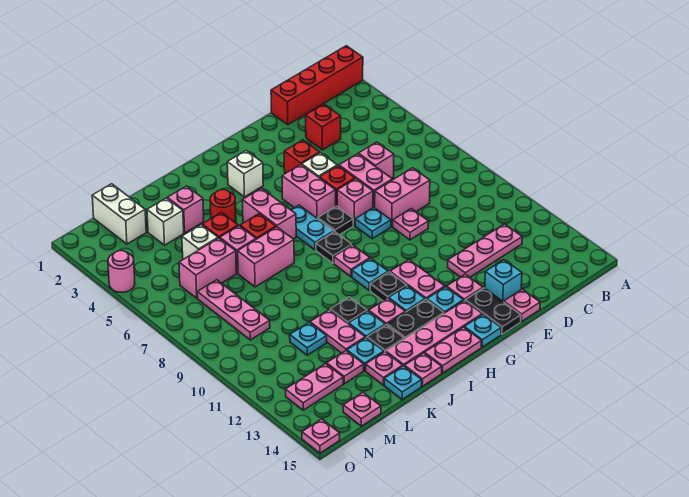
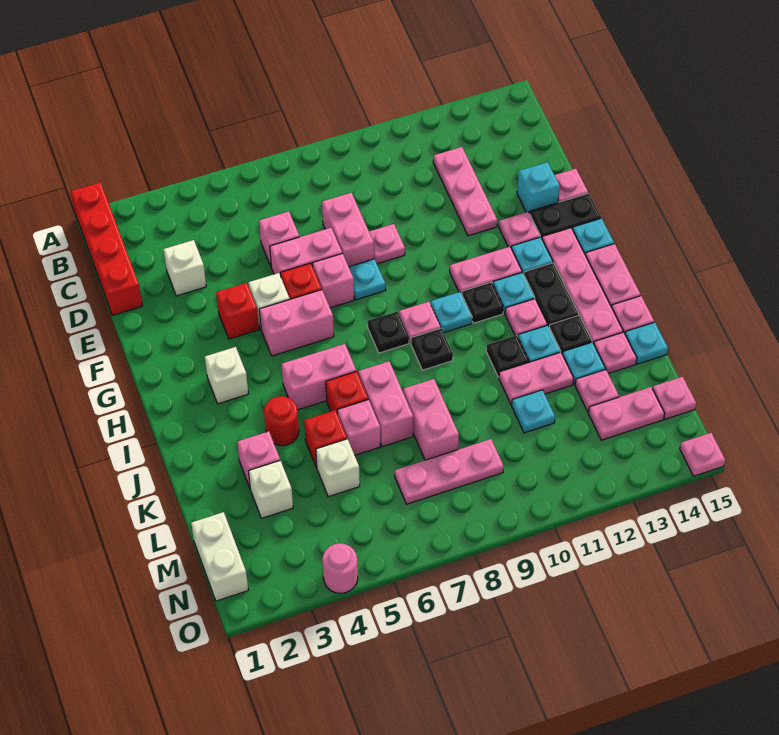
red 1x1 brick [306,104,341,150] -> white 1x1 brick [163,240,206,296]
black 1x1 plate [318,206,353,235] -> black 1x1 plate moved to [411,328,453,370]
cyan 1x2 plate [292,205,334,250] -> none
pink 1x2 brick [179,238,236,298] -> pink 1x2 brick moved to [403,379,459,460]
white 1x2 brick [92,184,146,244] -> white 1x2 brick turned to [191,512,248,601]
pink 1x2 plate [285,364,343,410] -> pink 1x2 plate turned to [588,387,665,440]

